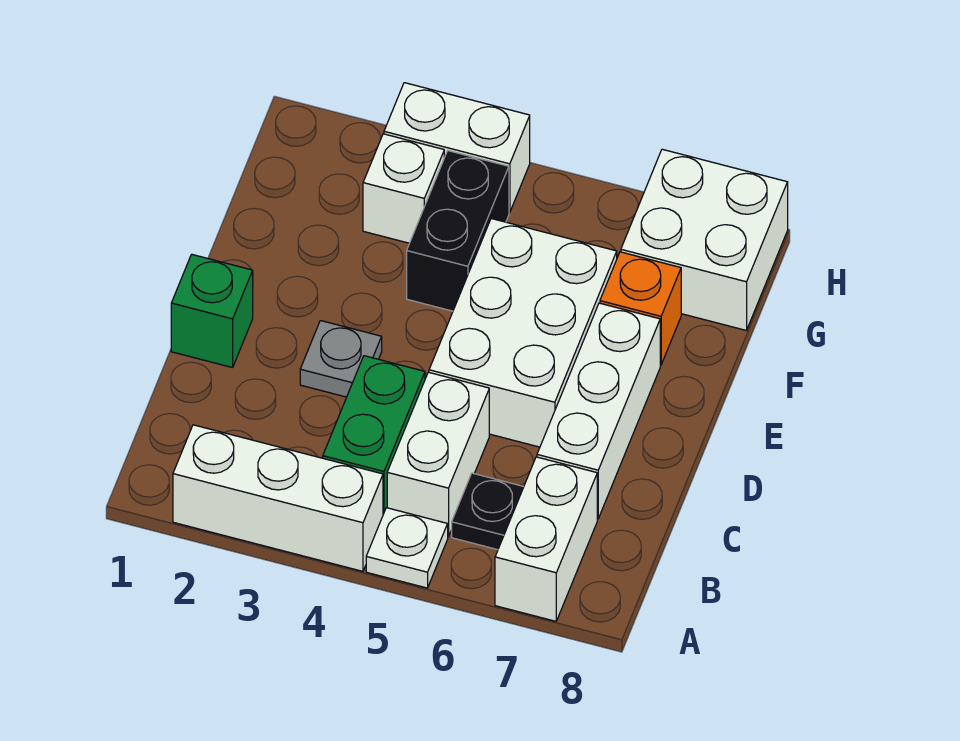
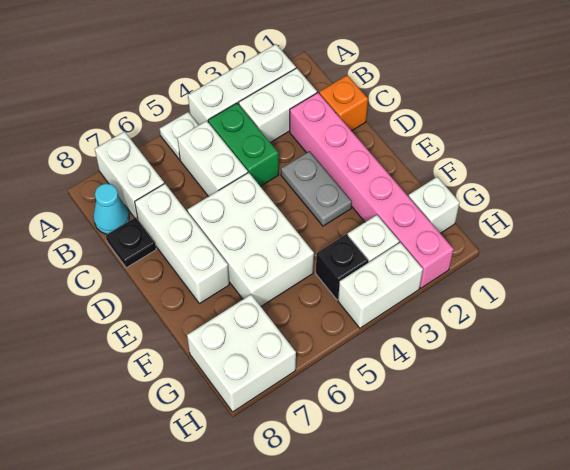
none -> white 1x2 brick [239,68,317,143]
black 1x1 plate [452,473,524,550] -> black 1x1 plate moved to [106,217,156,268]
none -> cyan 1x1 cone [93,184,129,234]
none -> pink 1x6 brick [290,93,454,288]
green 1x1 brick [171,254,253,368] -> none
grey 1x1 plate [300,321,382,397] -> grey 1x2 plate [281,151,352,226]
black 1x2 brick [407,151,509,311] -> black 1x1 brick [316,234,368,300]
orange 1x1 brick [600,252,681,365] -> orange 1x1 brick moved to [319,75,368,131]
none -> white 1x1 brick [409,177,460,233]

